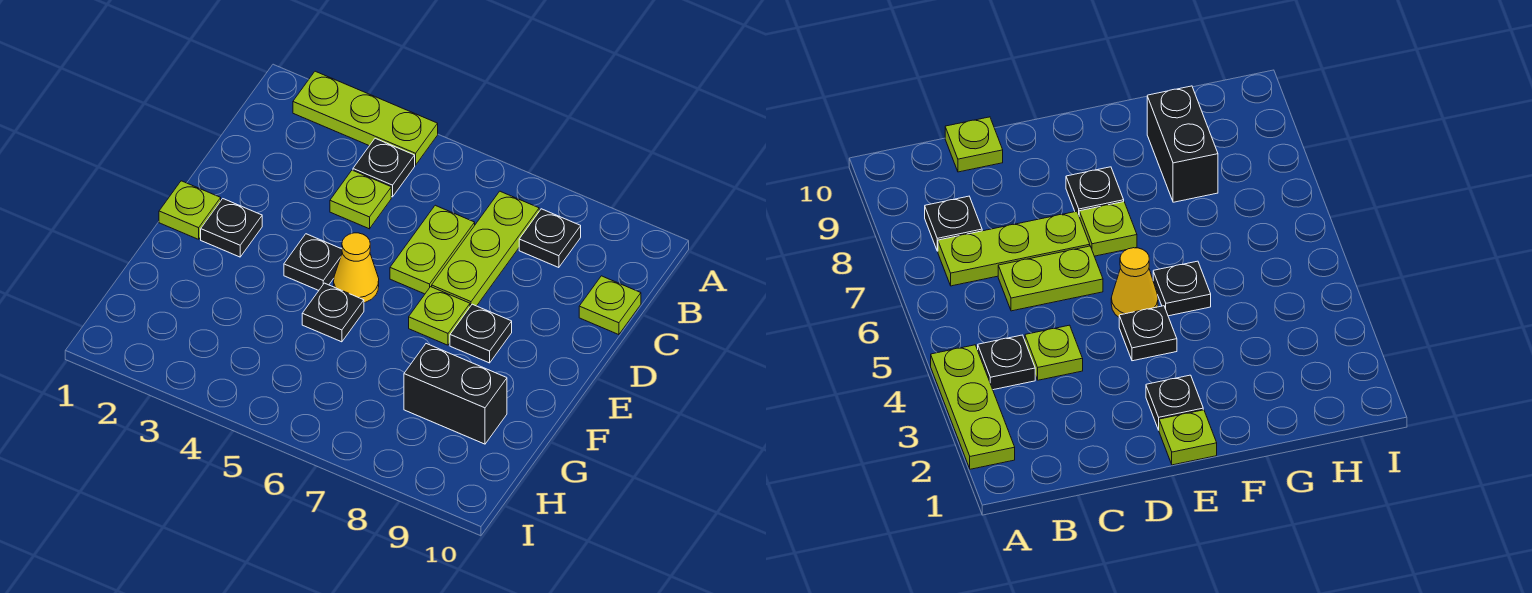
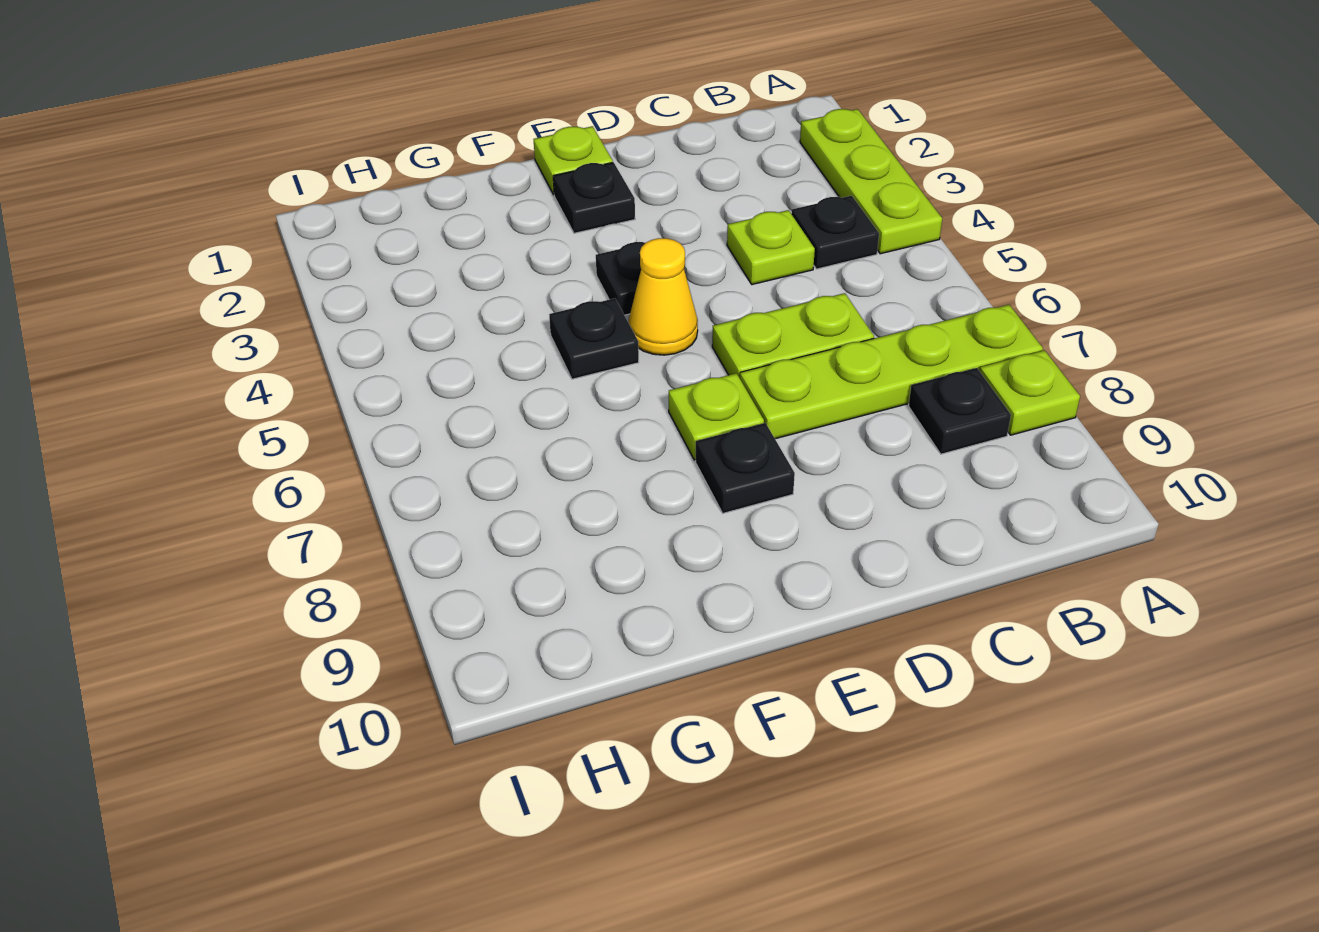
lime 1x3 plate [432,191,539,306] -> lime 1x4 plate [740,305,1043,439]
lime 1x1 plate [579,276,641,335] -> lime 1x1 plate moved to [980,350,1080,435]
black 1x2 brick [404,344,507,444] -> none

